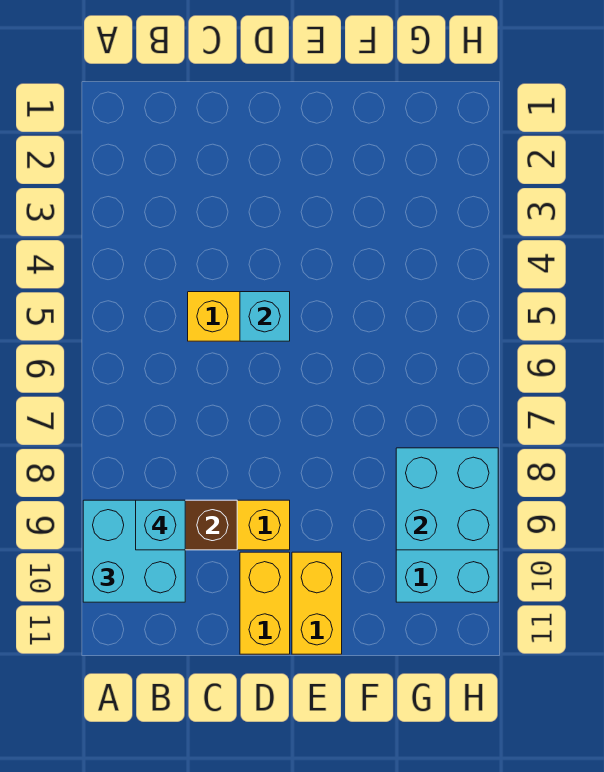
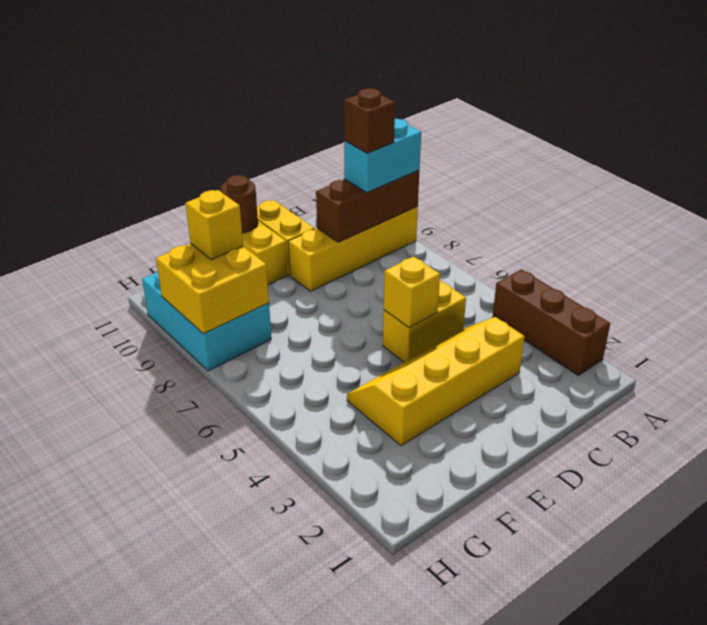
none -> brown 1x3 brick [492,269,610,375]
cyan 2x2 brick [83,500,185,602] -> cyan 1x2 brick [344,119,421,192]
cyan 1x1 brick [136,500,185,550] -> brown 1x1 brick [344,88,395,153]
none -> yellow 2x4 slope [347,317,525,446]
cyan 1x1 brick [240,292,290,341] -> yellow 1x1 brick [384,257,440,328]
none -> brown 1x1 round brick [221,175,258,233]
cyan 2x2 brick [396,448,498,550] -> yellow 2x2 brick [156,243,269,334]
none -> yellow 1x1 brick [186,190,243,260]

